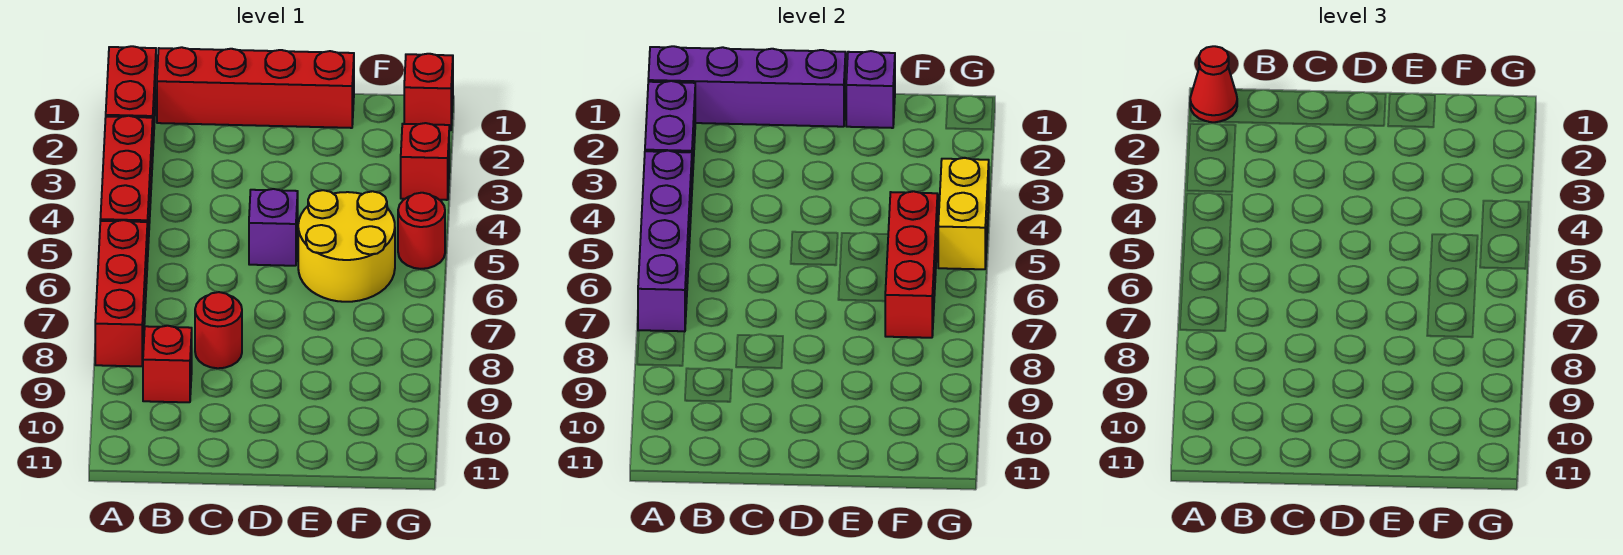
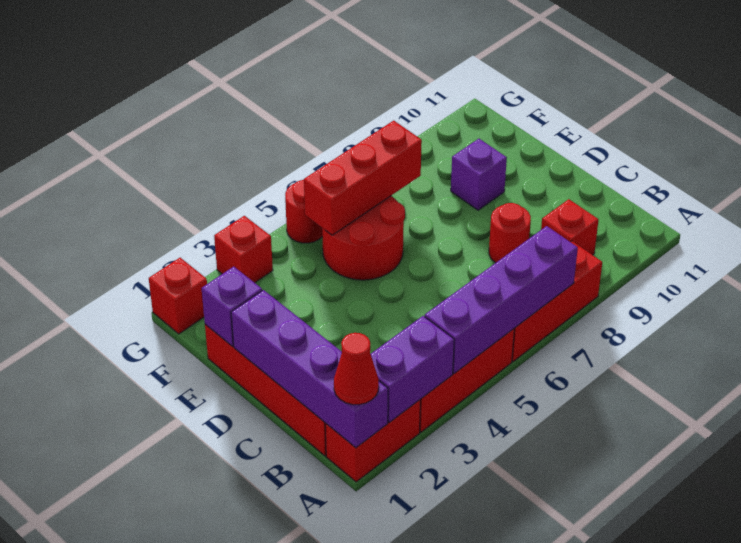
purple 1x1 brick [249,189,298,266] -> purple 1x1 brick moved to [451,139,507,210]
yellow 2x2 round brick [298,190,395,302] -> red 2x2 round brick [322,196,405,280]
yellow 1x2 brick [938,158,989,269] -> none

